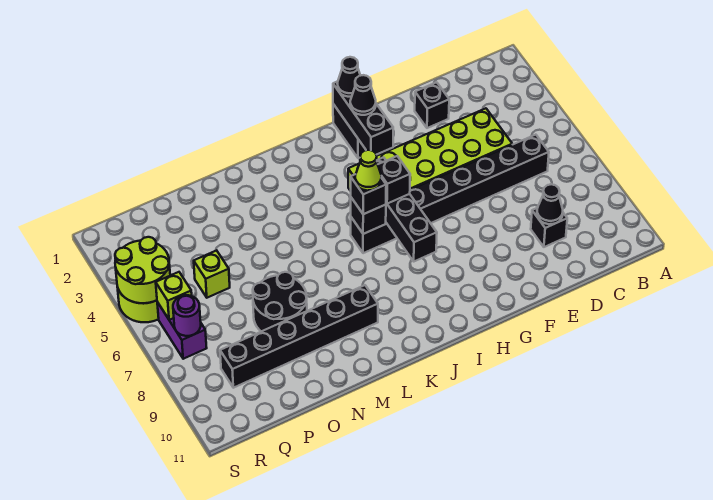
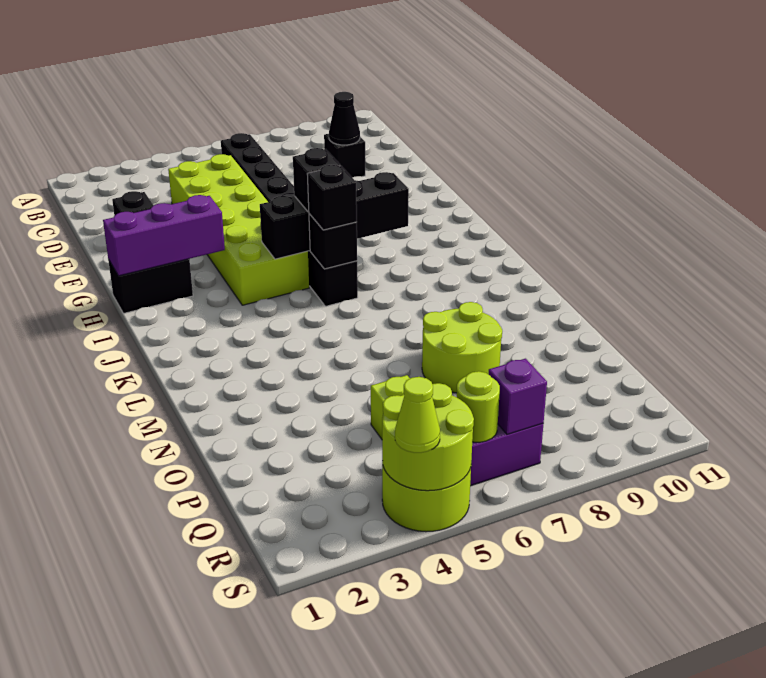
black 1x3 brick [333,82,393,155] -> purple 1x3 brick [103,195,225,276]
black 1x1 cone [337,57,360,97] -> none
black 1x1 cone [350,75,376,115] -> none
lime 1x1 cone [355,150,381,191] -> lime 1x1 cone moved to [395,377,440,453]
black 1x6 brick [220,285,378,388] -> none
black 2x2 round brick [253,272,307,331] -> lime 2x2 round brick [422,302,502,393]
lime 1x1 brick [156,272,192,320] -> lime 1x1 round brick [457,371,500,442]
purple 1x1 round brick [173,295,201,336] -> purple 1x1 brick [488,359,547,434]

